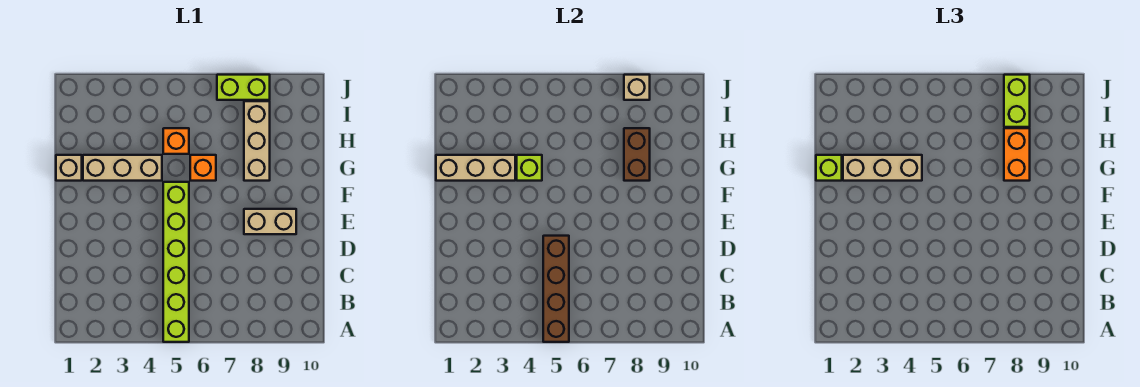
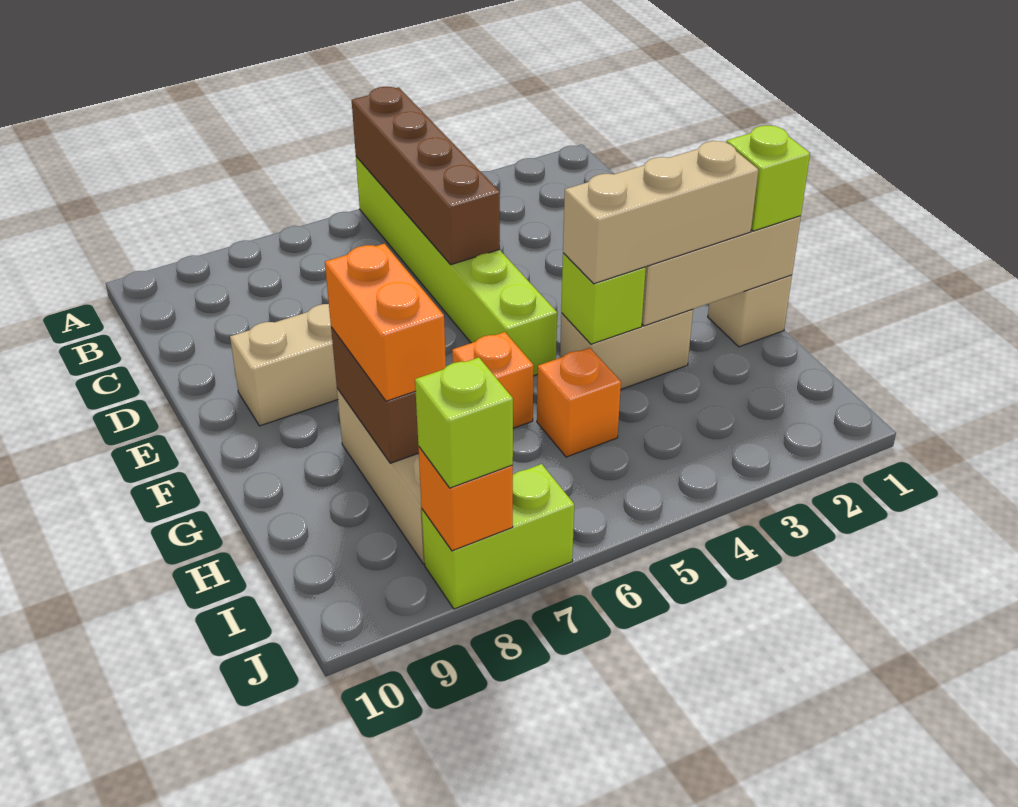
tan 1x3 brick [83,155,162,181] -> tan 1x2 brick [560,309,693,389]
lime 1x2 brick [1004,75,1030,127] -> lime 1x1 brick [415,358,513,488]
tan 1x1 brick [624,75,650,100] -> orange 1x1 brick [418,447,513,551]

